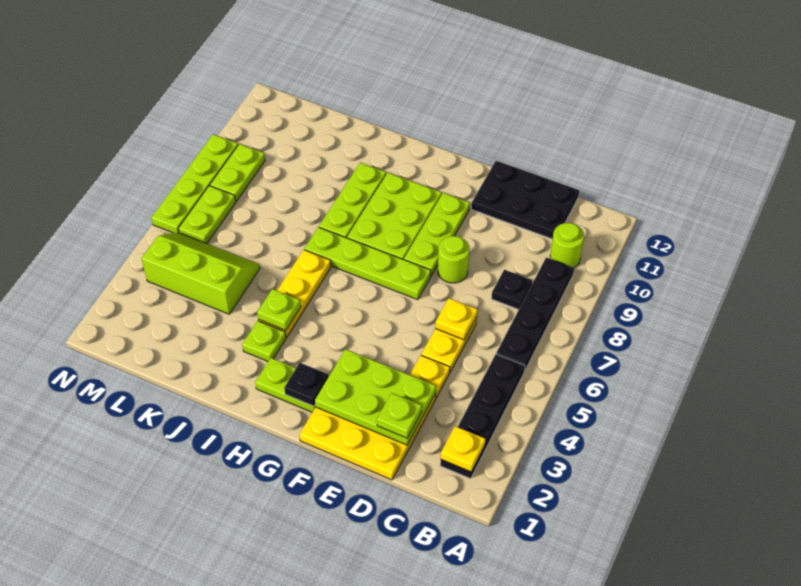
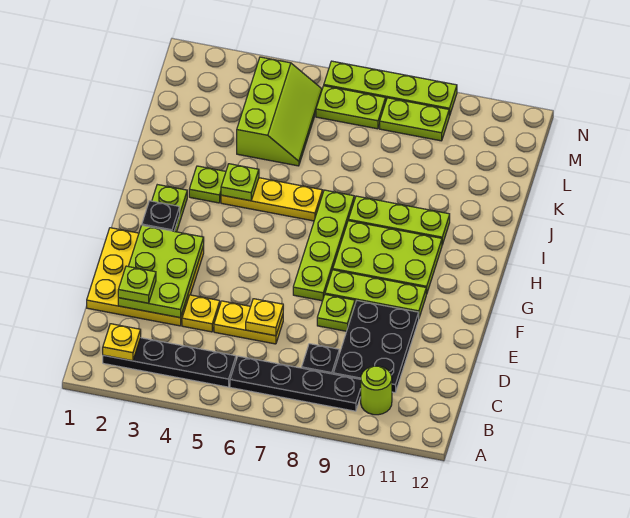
black 2x3 plate [471,161,579,239] -> black 2x3 plate moved to [333,301,419,393]
lime 1x1 round brick [438,236,469,283] -> lime 1x1 plate [317,295,355,331]

